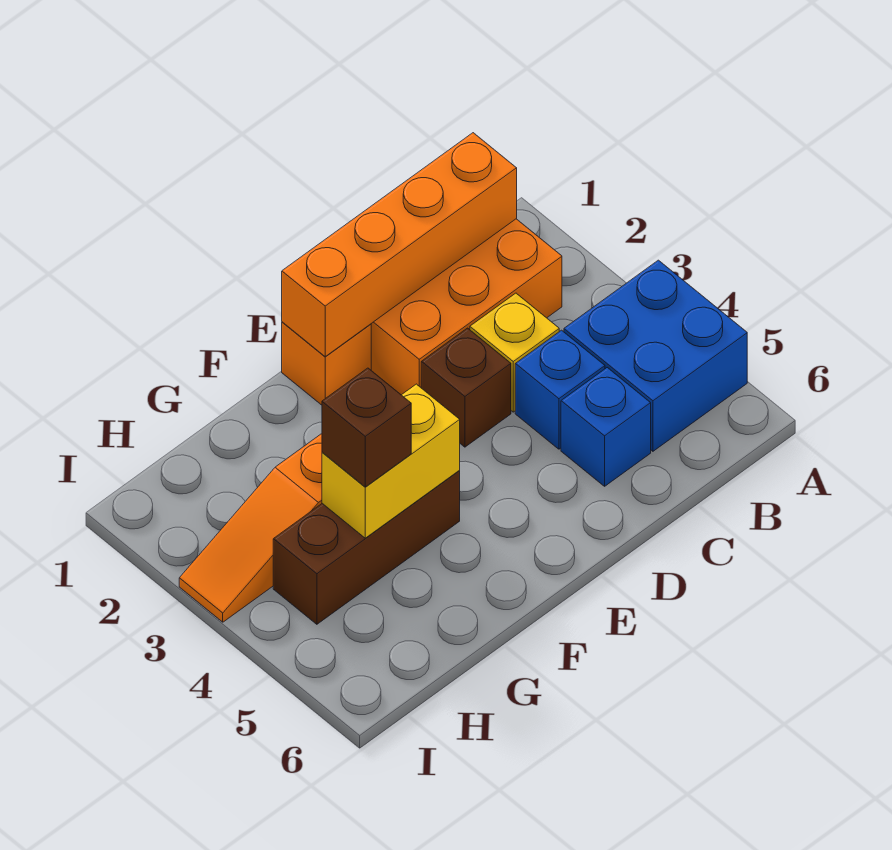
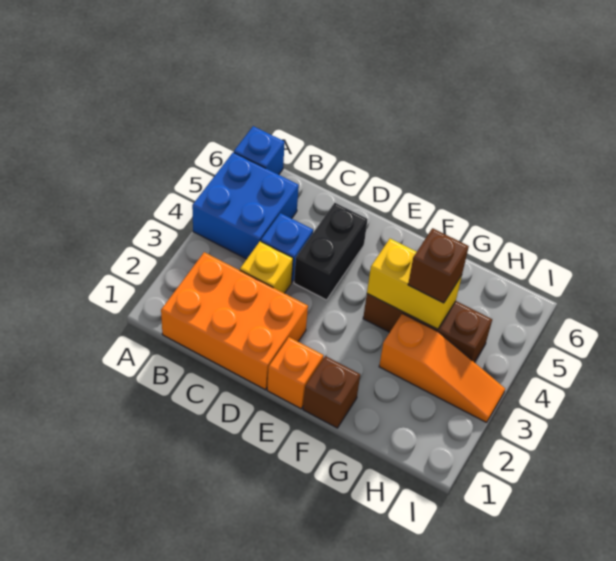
orange 1x4 brick [282,133,517,357] -> none
blue 1x1 brick [561,368,651,486] -> blue 1x1 brick moved to [234,126,285,175]
brown 1x1 brick [421,328,511,447] -> brown 1x1 brick moved to [303,356,360,428]
none -> black 1x2 brick [294,203,368,300]

